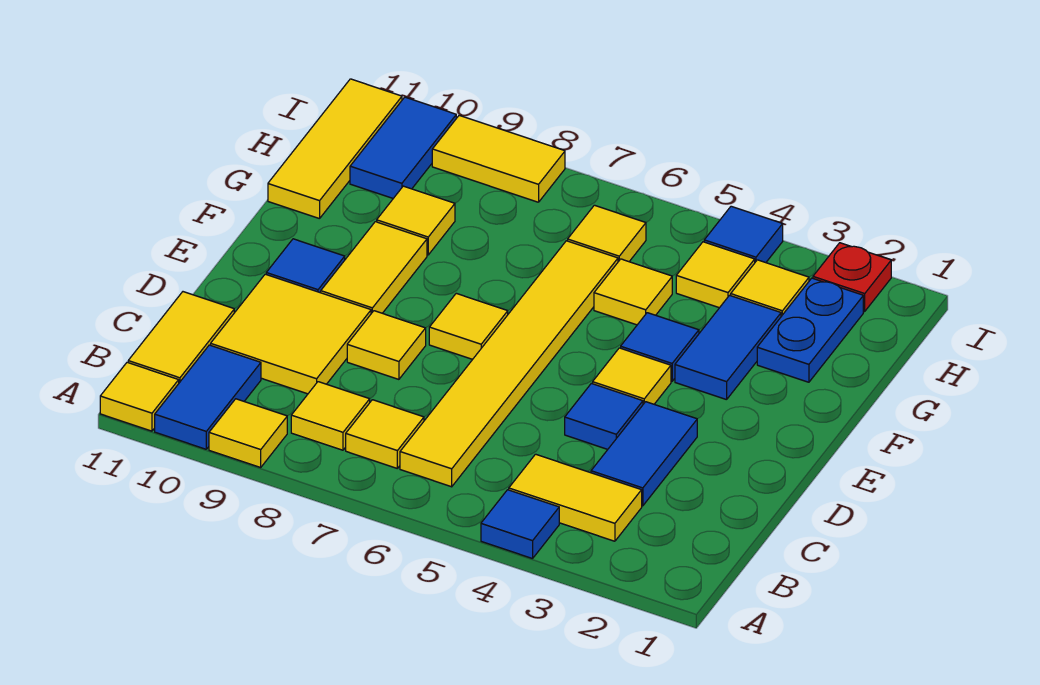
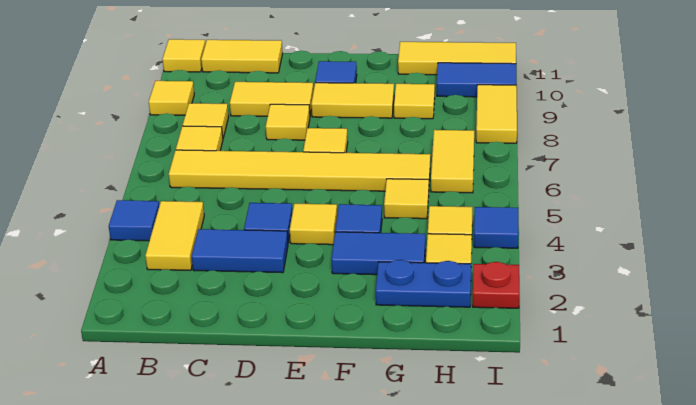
blue 1x2 tile [155,345,261,449] -> none
yellow 2x2 tile [211,274,371,394] -> yellow 1x2 tile [230,82,314,116]
yellow 1x1 tile [568,205,646,262] -> yellow 1x2 tile [431,130,474,193]

